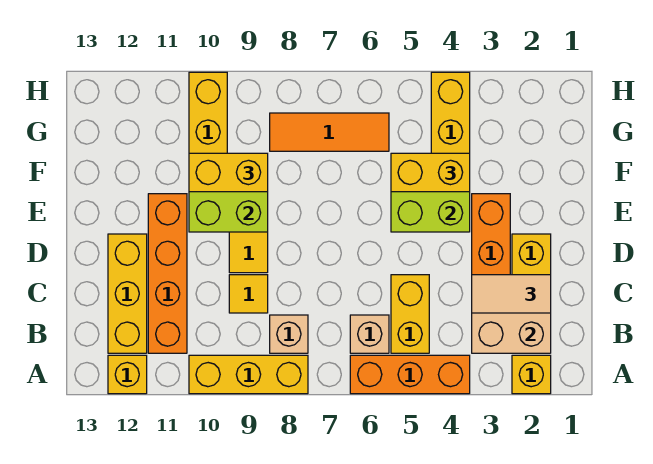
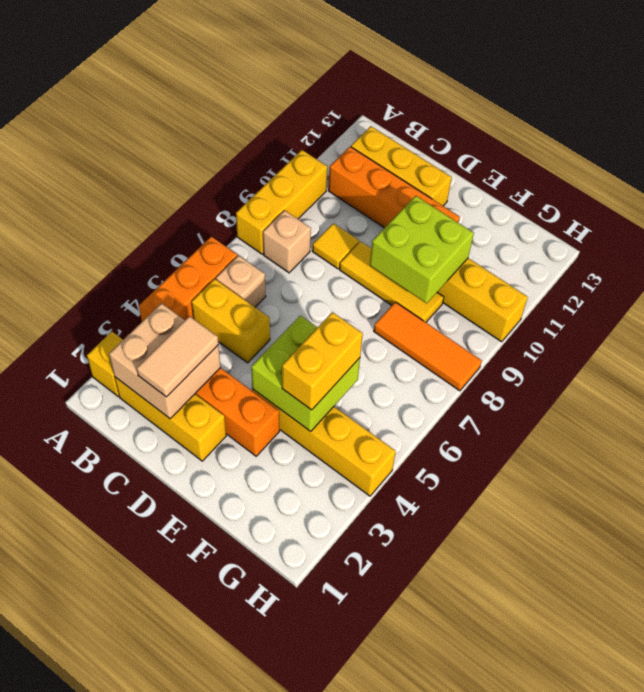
yellow 1x1 brick [108,355,147,394] -> none
yellow 1x2 brick [189,153,268,192] -> none
orange 1x3 tile [270,113,389,151] -> orange 1x3 tile turned to [374,302,482,391]

